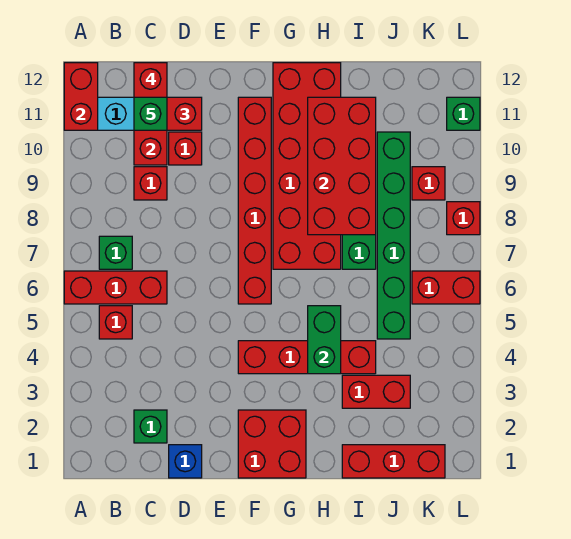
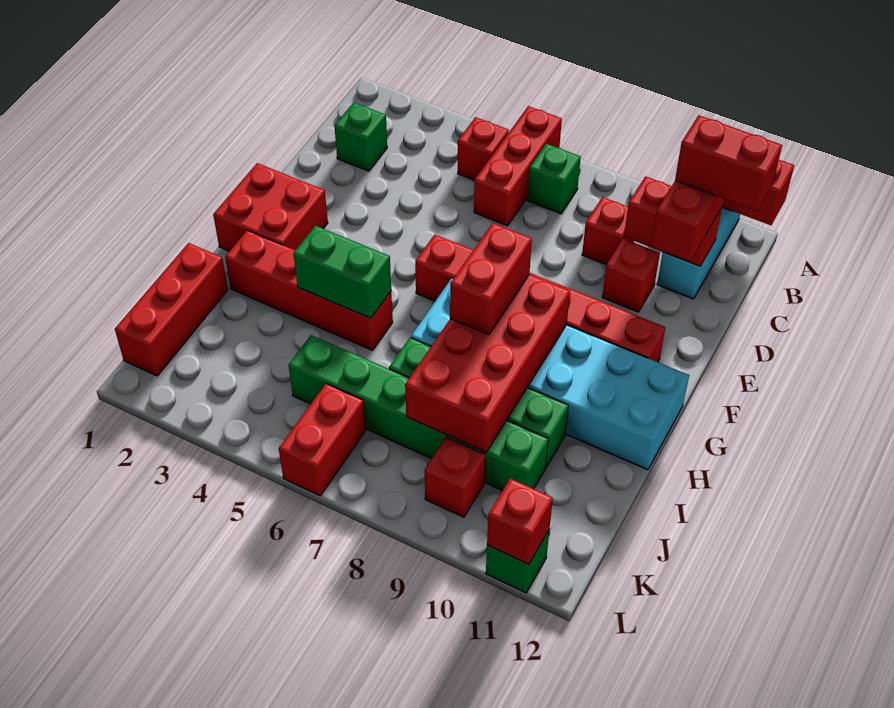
green 1x1 brick [134,97,167,130] -> none
blue 1x1 brick [169,445,202,478] -> none
red 1x4 brick [238,341,376,374] -> red 1x4 brick turned to [225,230,393,350]
red 2x6 brick [273,63,341,269] -> cyan 2x6 brick [411,278,689,470]
red 2x4 brick [308,97,376,235] -> red 2x4 brick turned to [405,274,570,452]
red 1x2 brick [342,375,410,408] -> red 1x2 brick moved to [450,223,532,335]
red 1x1 brick [447,202,480,235] -> red 1x1 brick moved to [487,479,553,564]

